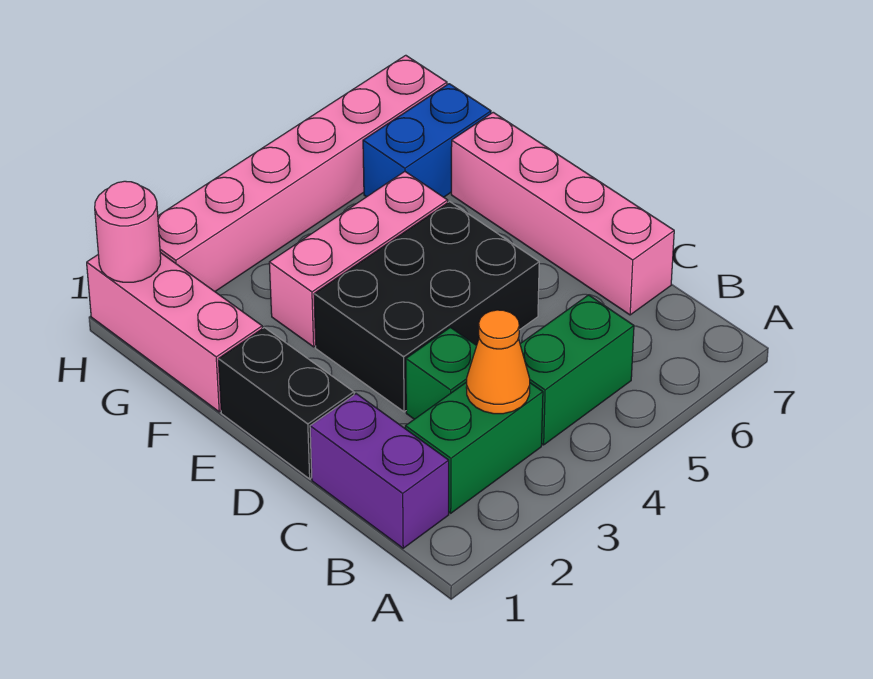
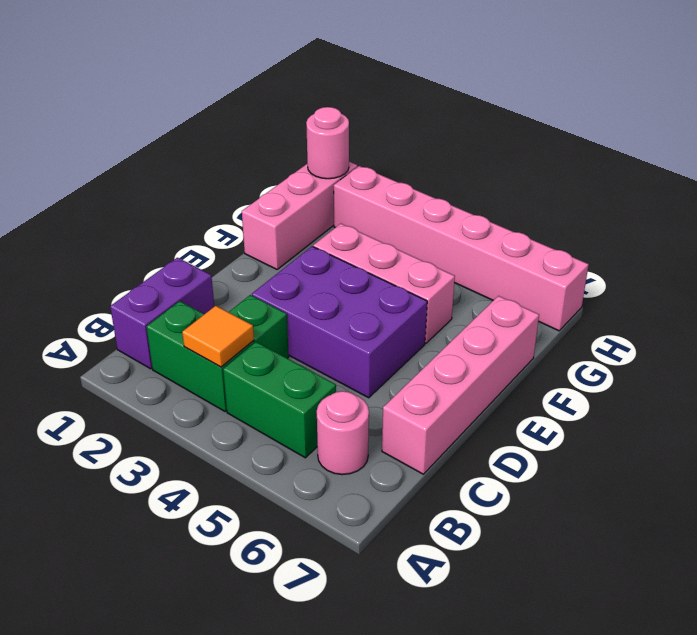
orange 1x1 cone [466,310,530,414] -> orange 1x1 tile [182,306,254,367]
none -> pink 1x1 round brick [317,391,369,475]
black 1x2 brick [218,328,354,479] -> none
black 2x3 brick [314,202,539,412] -> purple 2x3 brick [252,246,427,398]
blue 1x2 brick [363,84,491,197] -> none

